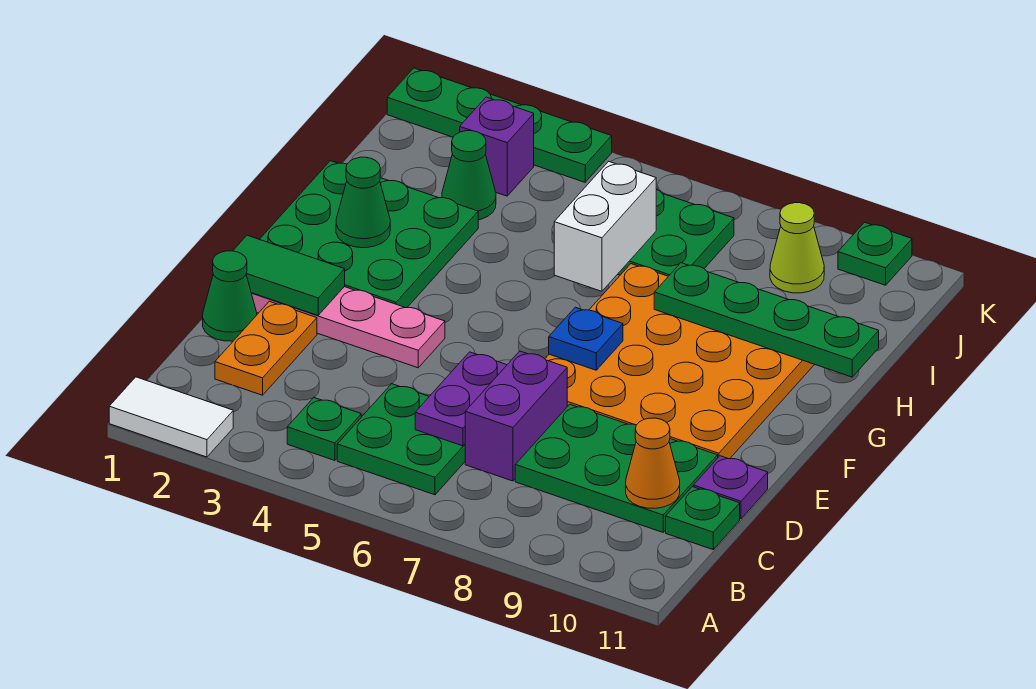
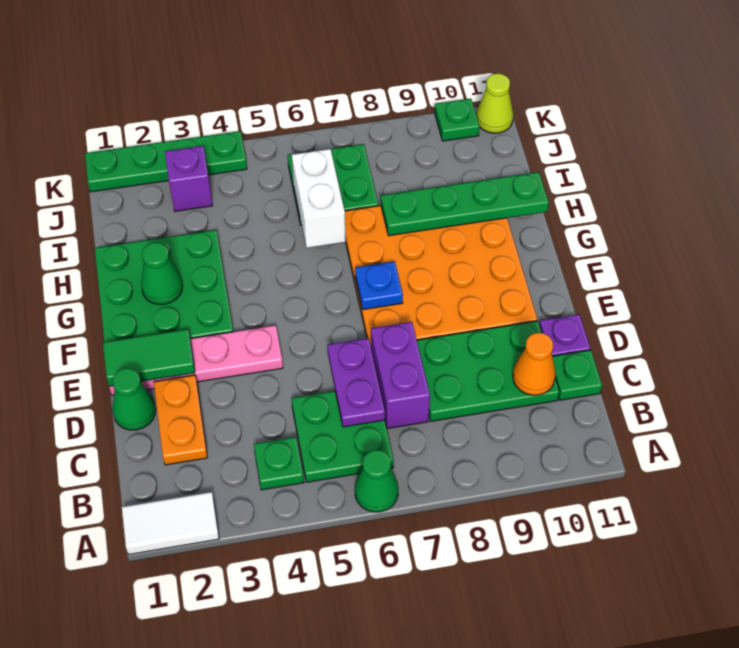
green 1x1 cone [442,131,496,220] -> green 1x1 cone moved to [355,450,398,512]
lime 1x1 cone [770,203,824,293] -> lime 1x1 cone moved to [476,73,513,133]

